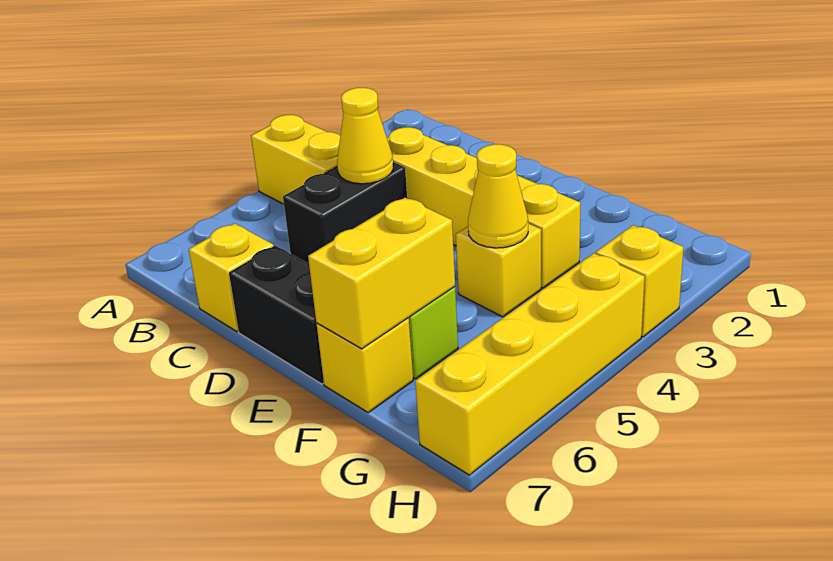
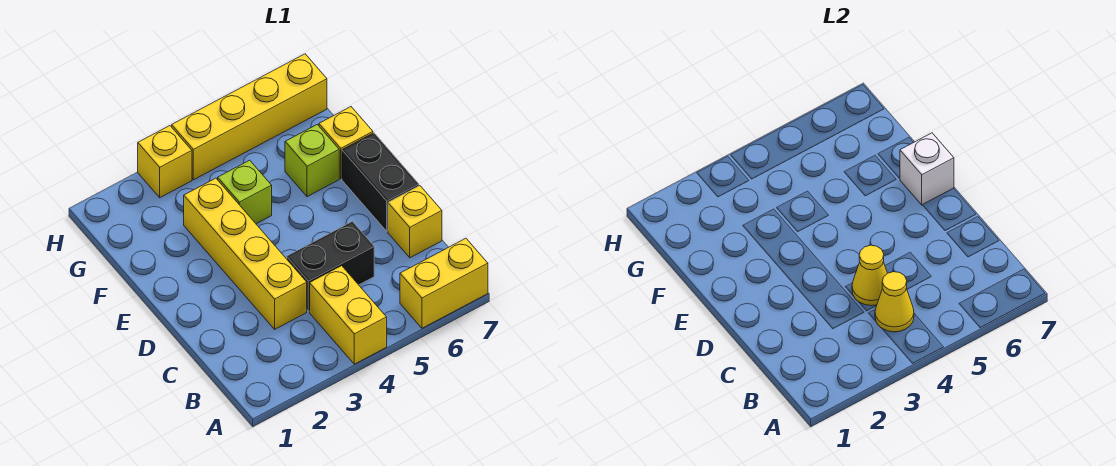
none -> white 1x1 brick [900,133,954,205]
yellow 1x1 brick [456,223,541,317] -> lime 1x1 brick [218,160,272,224]
yellow 1x1 cone [468,144,528,248] -> yellow 1x1 cone moved to [875,272,914,332]
yellow 1x2 brick [308,198,455,349] -> yellow 1x2 brick moved to [400,238,488,328]

